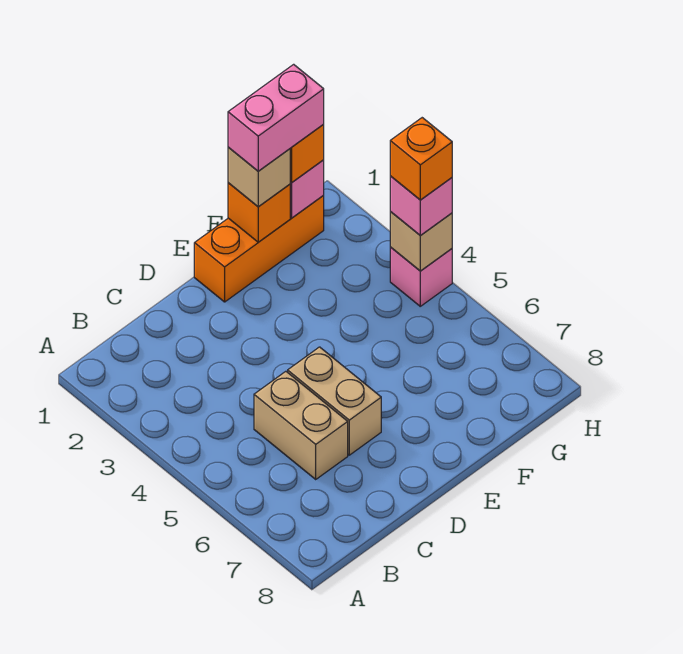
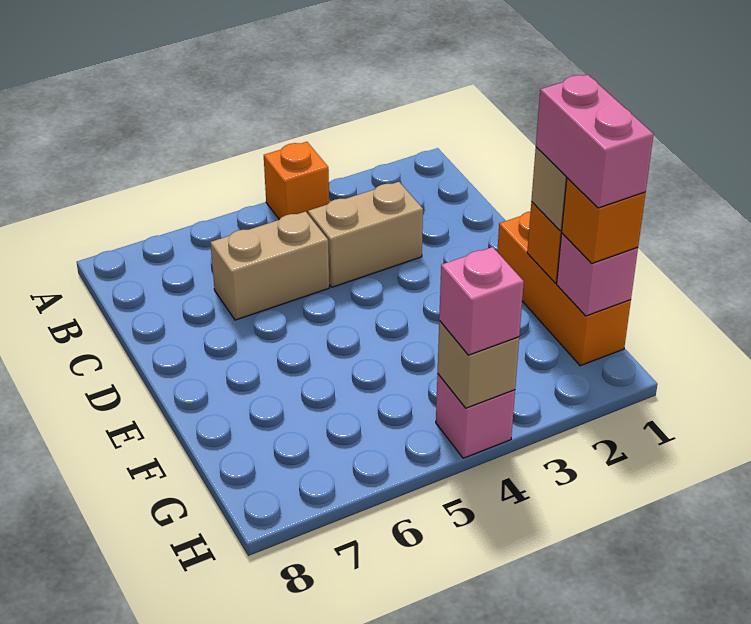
tan 1x2 brick [288,347,381,455] -> tan 1x2 brick moved to [308,182,423,287]
orange 1x1 brick [390,118,452,200] -> orange 1x1 brick moved to [264,142,329,219]

